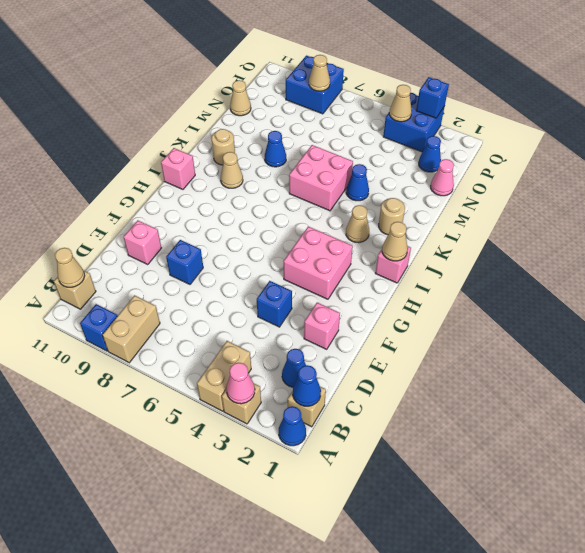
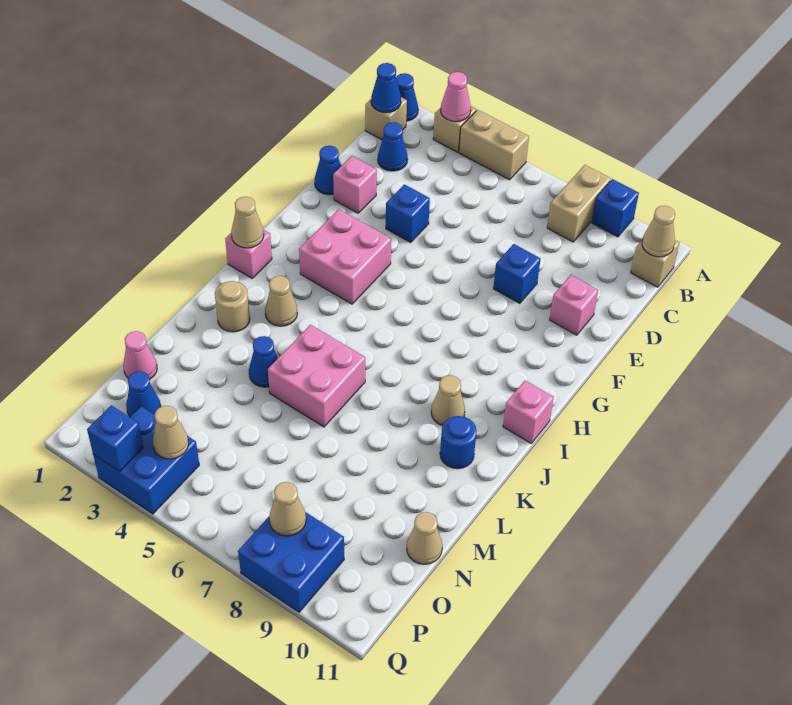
tan 1x2 brick [197,341,251,411] -> tan 1x2 brick turned to [459,110,529,180]
tan 1x1 round brick [212,129,235,165] -> blue 1x1 round brick [440,416,477,469]
blue 1x1 cone [265,131,286,167] -> blue 1x1 cone moved to [315,146,341,195]

